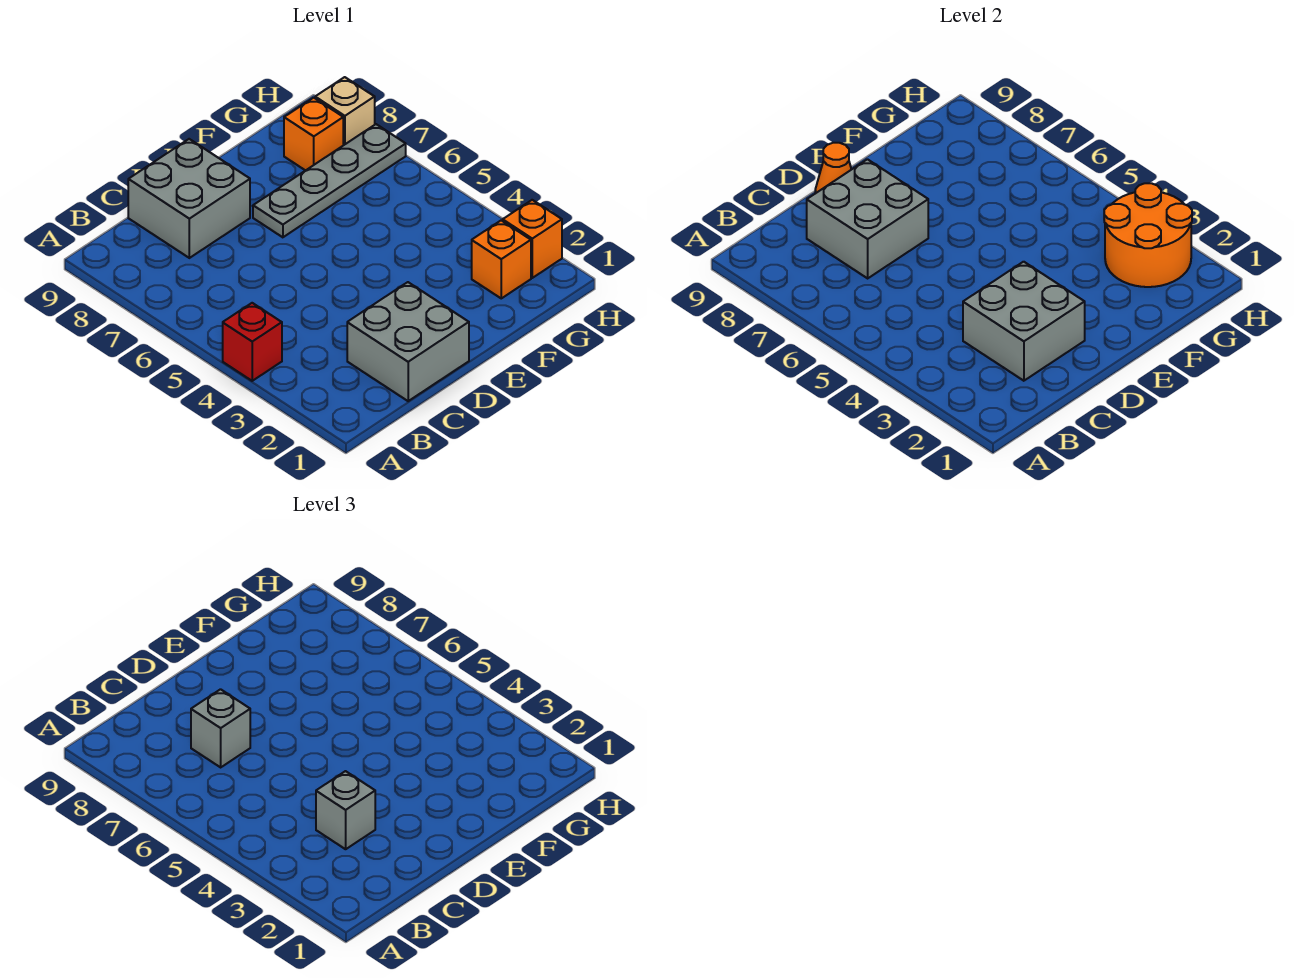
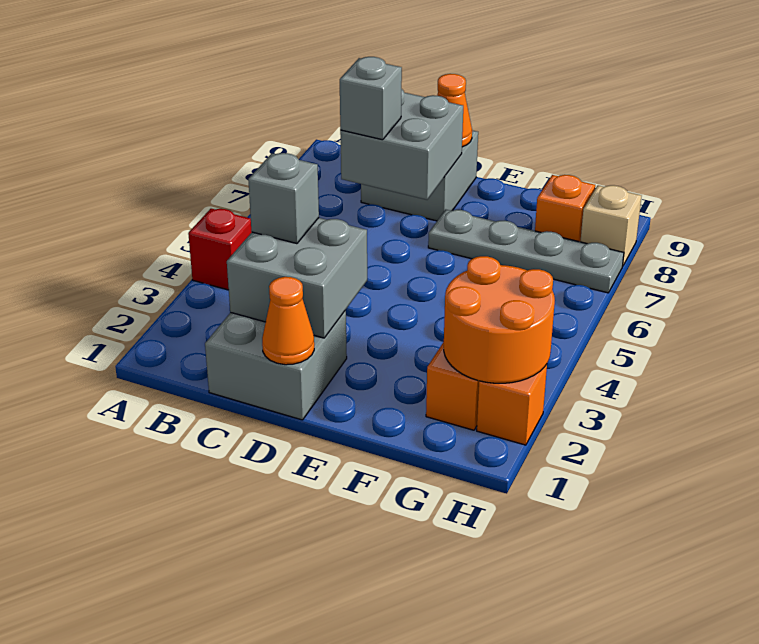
none -> orange 1x1 cone [262,277,314,365]

